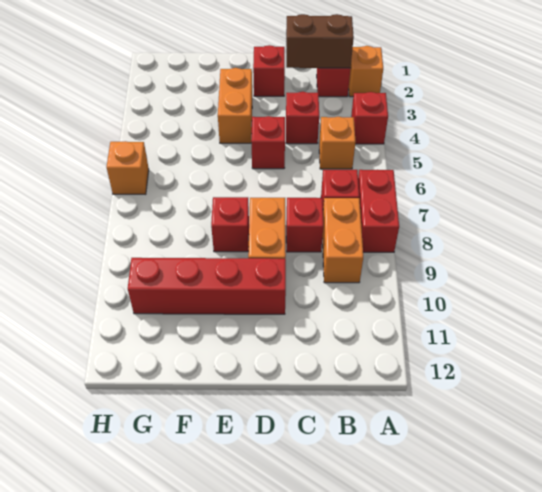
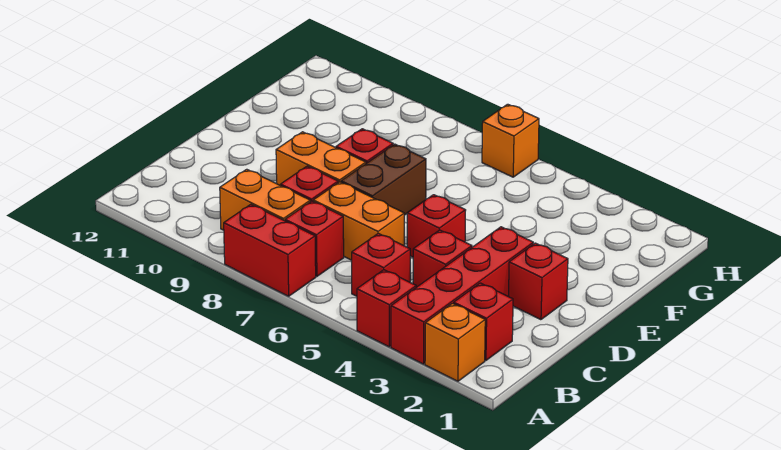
brown 1x2 brick [286,14,354,68] -> brown 1x2 brick moved to [341,144,426,215]
orange 1x1 brick [319,117,356,169] -> red 1x1 brick [352,233,410,296]
red 1x4 brick [128,258,286,314] -> red 1x4 brick moved to [391,227,533,364]
orange 1x2 brick [218,68,252,143] -> orange 1x2 brick moved to [313,182,404,260]

